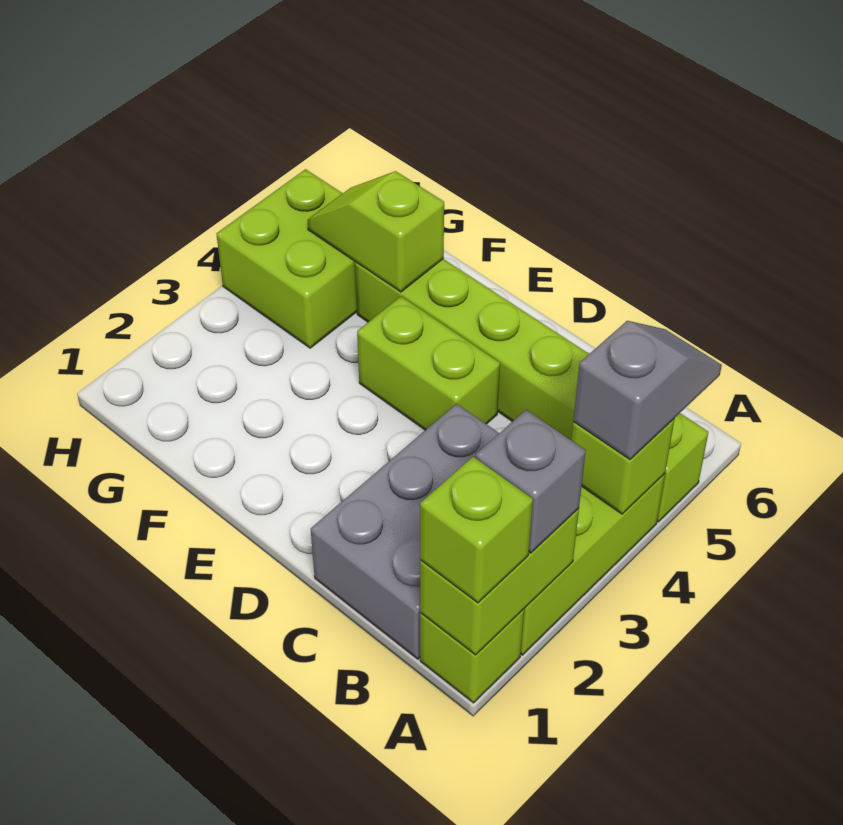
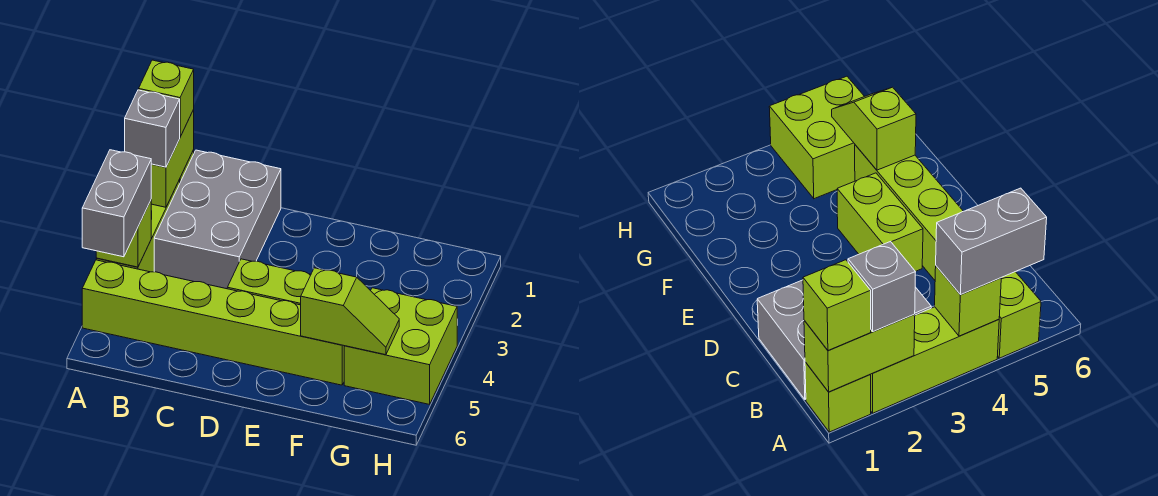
grey 1x2 slope [573,321,722,459] -> grey 1x2 brick [82,150,151,257]

